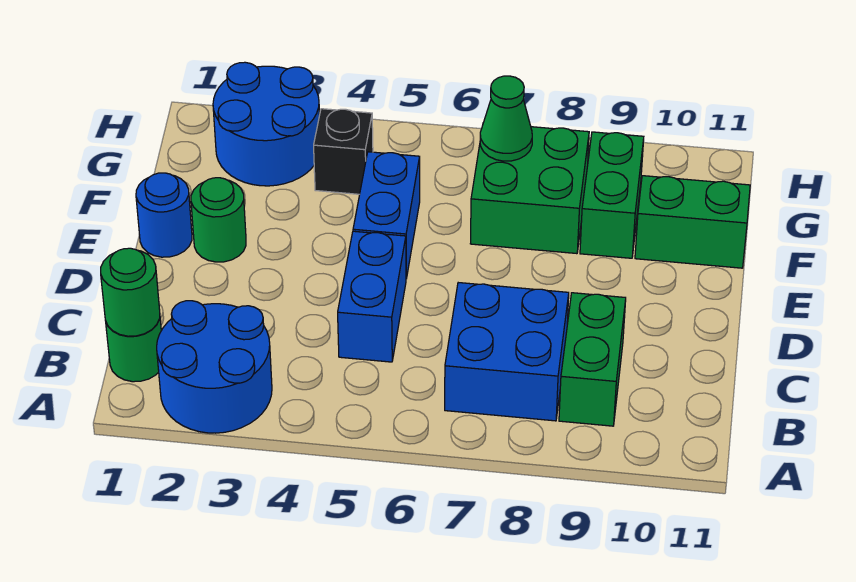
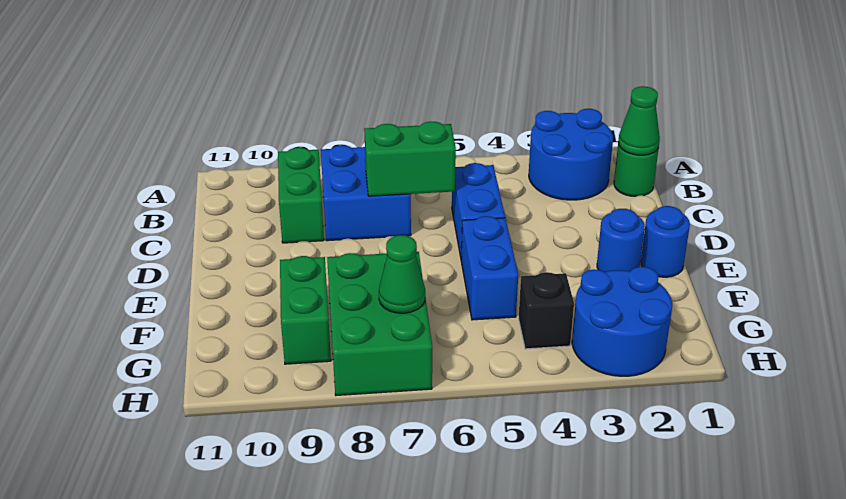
green 1x1 round brick [101,248,160,336] -> green 1x1 cone [618,86,660,155]
green 1x1 round brick [191,178,246,262] -> blue 1x1 round brick [597,209,645,272]
green 2x2 brick [470,127,589,254] -> green 2x3 brick [327,252,432,395]
green 1x2 brick [635,176,750,268] -> green 1x2 brick moved to [364,122,456,196]

